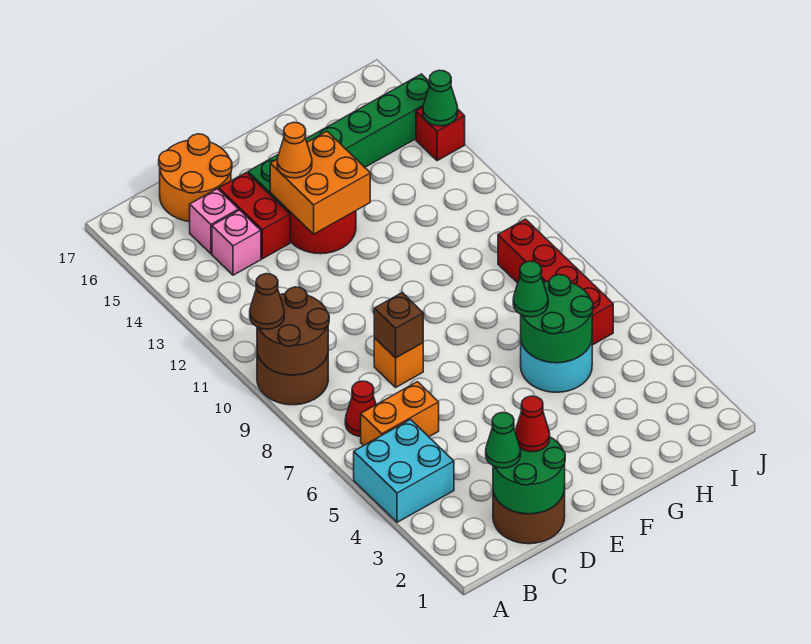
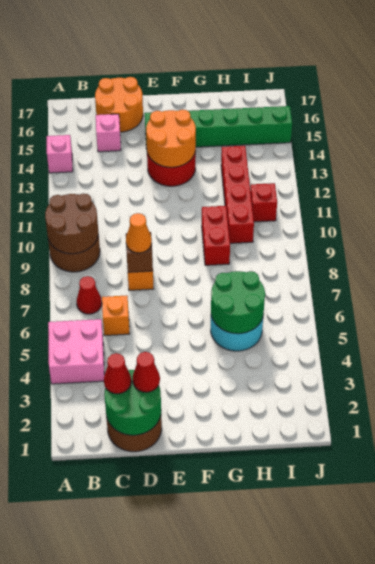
cyan 2x2 brick [354,420,454,522] -> pink 2x2 brick [48,319,104,384]
brown 1x1 cone [250,274,284,329] -> none
orange 1x2 brick [361,382,439,446] -> orange 1x1 brick [102,296,129,336]
green 1x1 cone [486,413,521,468] -> red 1x1 cone [104,353,131,394]
pink 1x1 brick [212,210,261,275] -> pink 1x1 brick moved to [47,135,73,173]
red 1x2 brick [219,172,290,259] -> red 1x2 brick moved to [202,206,230,265]
orange 2x2 brick [270,131,370,234] -> orange 2x2 round brick [146,110,196,167]
orange 1x1 cone [277,122,312,178] -> orange 1x1 cone moved to [126,213,152,253]
green 1x1 cone [513,261,548,317] -> none
red 1x4 brick [498,219,613,345] -> red 1x4 brick moved to [221,146,254,243]
red 1x1 brick [416,107,465,161] -> red 1x1 brick moved to [250,183,277,222]
green 1x1 cone [423,70,458,126] -> none

